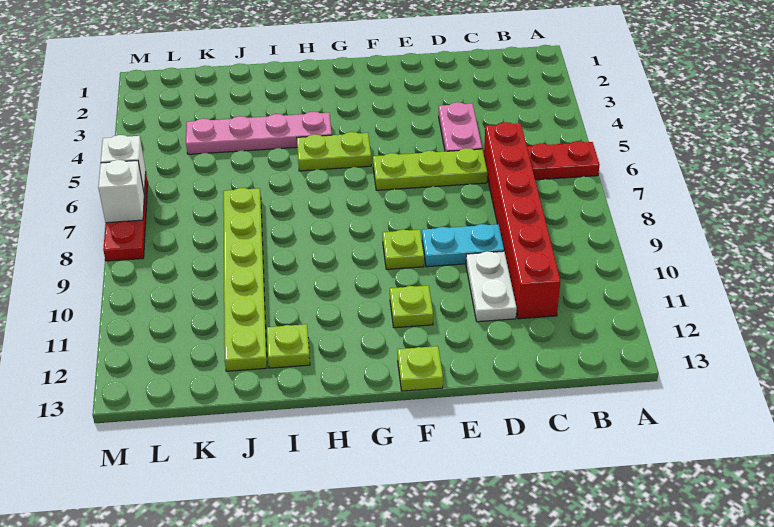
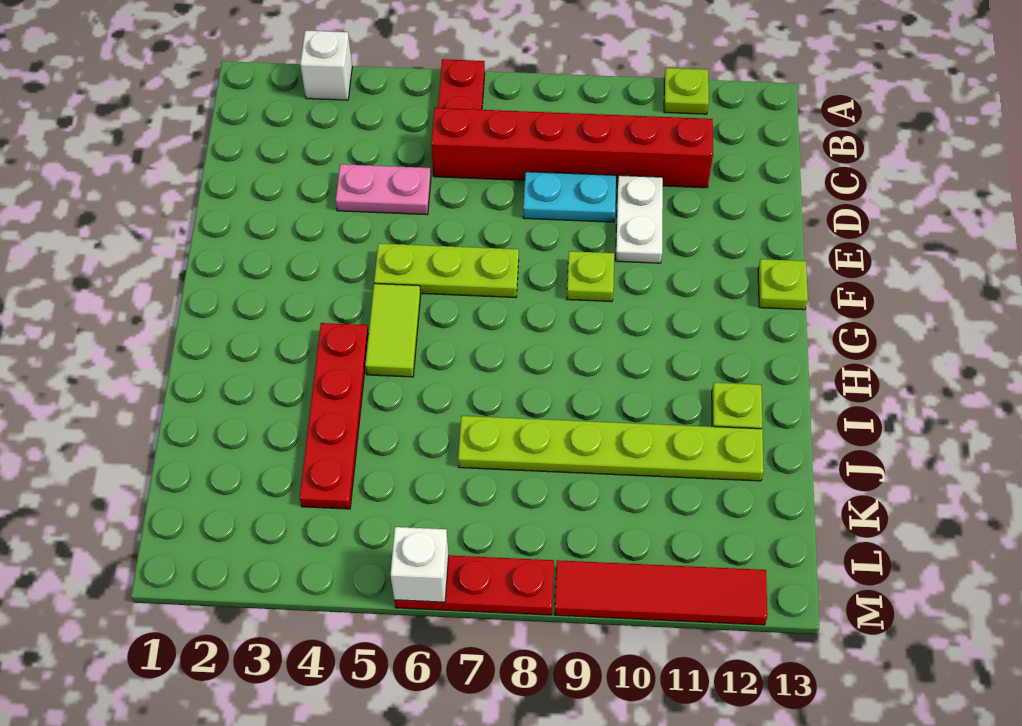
lime 1x3 plate [373,148,487,190] -> lime 1x3 plate turned to [374,243,519,298]
cyan 1x2 plate [422,224,504,267] -> cyan 1x2 plate turned to [523,172,616,222]
white 1x2 plate [466,251,517,322] -> white 1x2 plate turned to [616,175,663,263]
lime 1x1 plate [390,285,433,328] -> lime 1x1 plate moved to [664,68,709,114]
lime 1x2 plate [297,132,371,171] -> lime 1x2 tile [365,284,421,377]
pink 1x4 plate [186,112,332,154] -> red 1x4 plate [300,323,369,509]
white 1x1 brick [98,160,144,223] -> white 1x1 brick moved to [300,30,352,100]
none -> red 1x4 tile [554,560,767,625]

